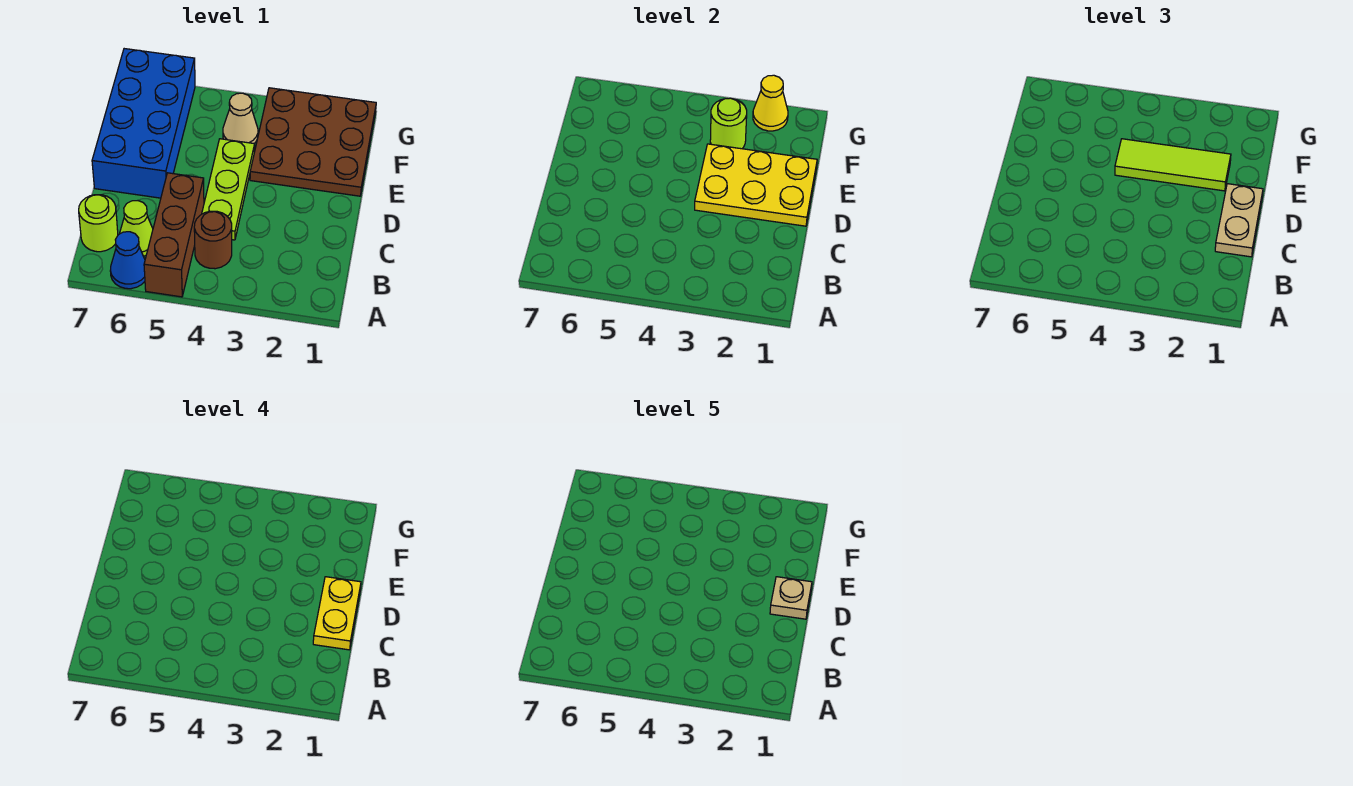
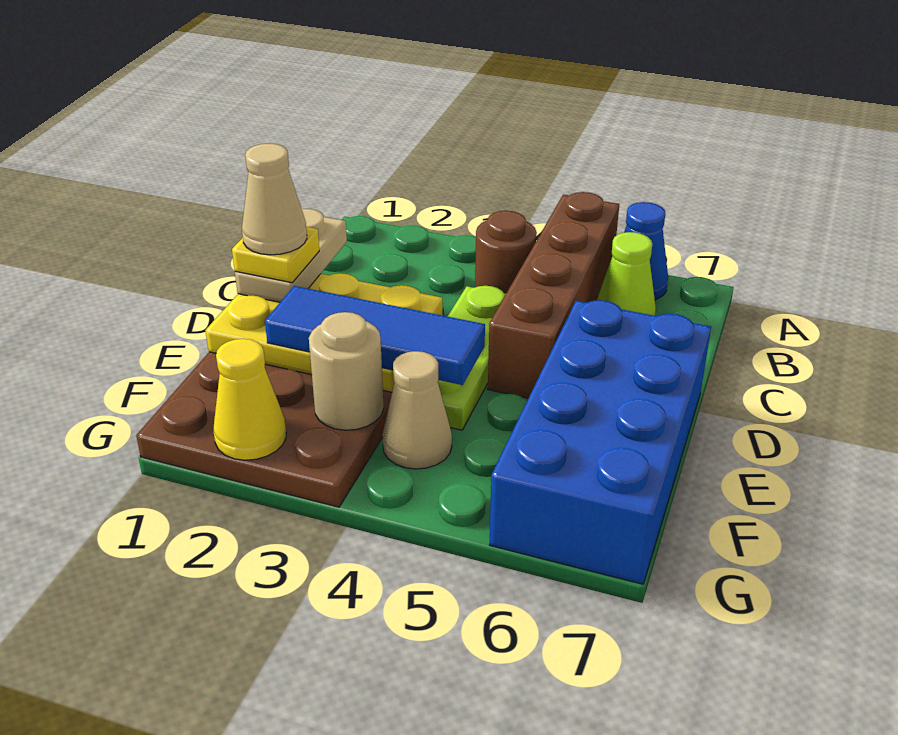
brown 1x3 brick [144,173,204,297] -> brown 1x4 brick [488,192,619,398]
lime 1x1 round brick [79,195,118,252] -> none
yellow 1x2 plate [313,577,361,650] -> yellow 1x1 plate [232,227,319,283]
tan 1x1 plate [770,577,812,619] -> tan 1x1 cone [242,144,307,255]
lime 1x3 tile [1115,139,1231,191] -> blue 1x3 tile [265,286,485,385]
lime 1x1 round brick [710,98,747,149] -> tan 1x1 round brick [309,312,384,430]

